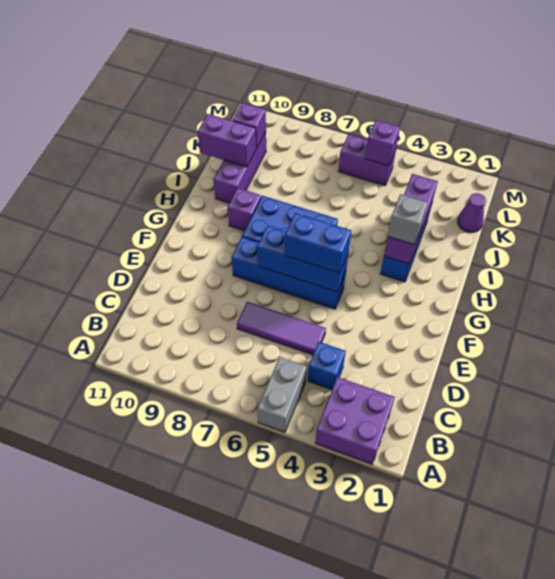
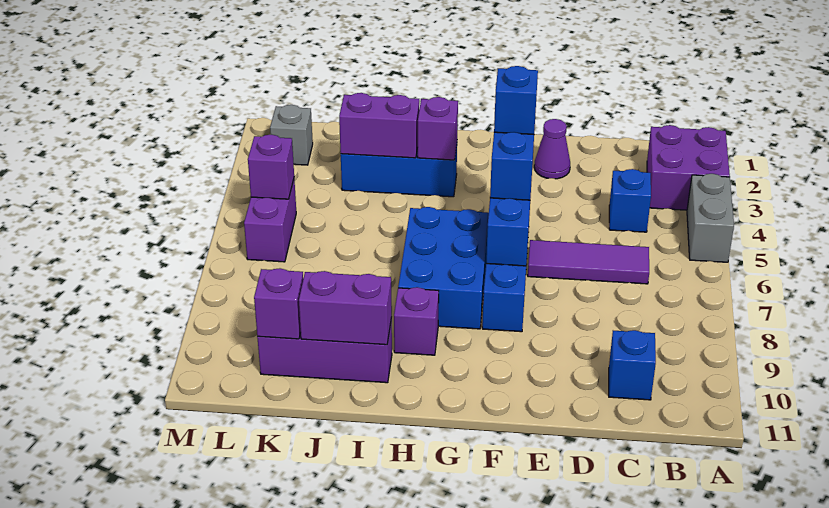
grey 1x2 brick [257,357,307,432] -> grey 1x2 brick turned to [687,174,734,262]
none -> blue 1x1 brick [609,330,656,400]
purple 1x3 tile [237,302,326,355] -> purple 1x3 tile turned to [528,240,649,284]
none -> blue 1x1 brick [494,66,538,134]
grey 1x1 brick [388,194,428,245] -> grey 1x1 brick moved to [270,105,313,165]
purple 1x2 brick [197,114,256,167] -> purple 1x2 brick turned to [299,271,392,345]
purple 1x1 cone [458,193,486,232] -> purple 1x1 cone moved to [534,119,570,179]

